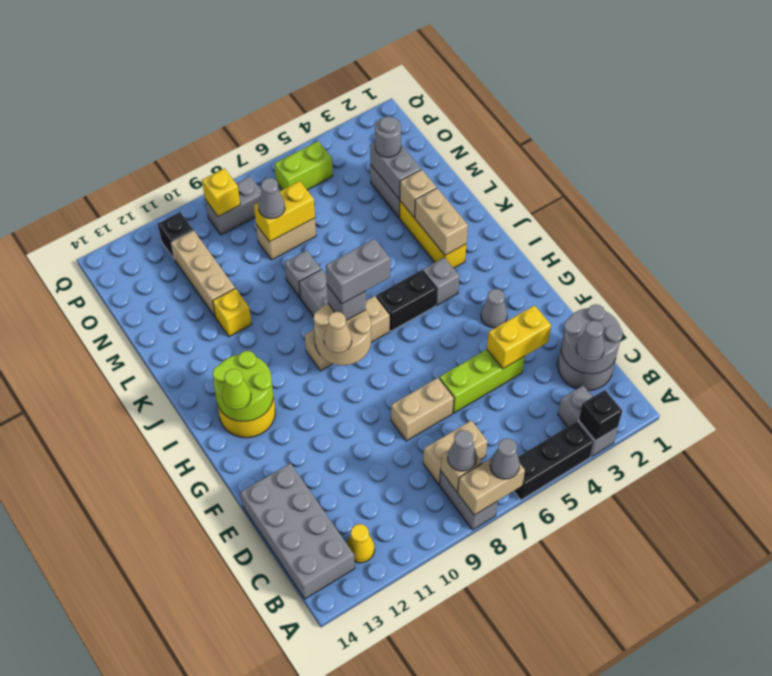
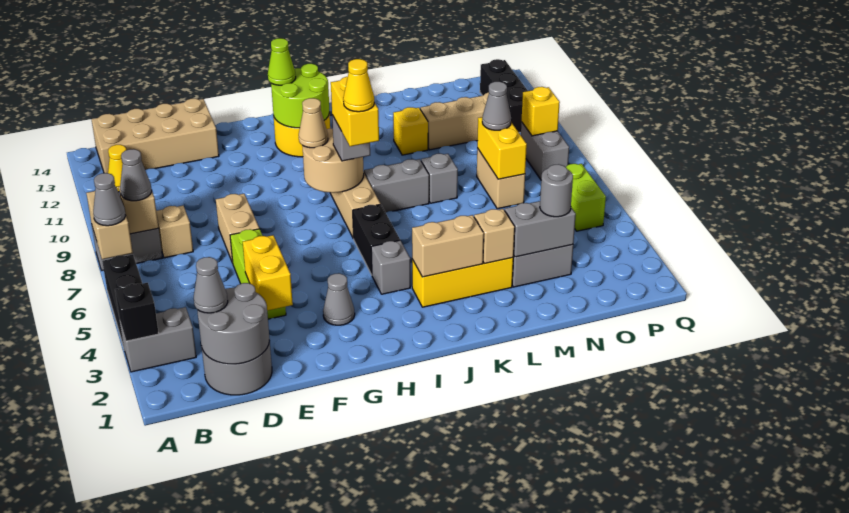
grey 2x4 brick [240,463,355,599] -> tan 2x4 brick [91,99,219,173]
tan 1x2 brick [423,420,488,485] -> tan 1x1 brick [156,205,193,258]
grey 1x2 brick [326,239,390,304] -> yellow 1x2 brick [331,77,379,146]
none -> yellow 1x1 cone [343,59,374,112]
black 1x1 brick [158,212,193,259] -> black 1x3 brick [480,59,528,132]

